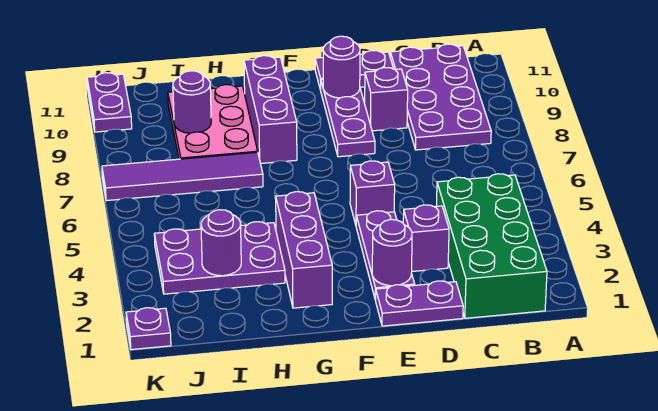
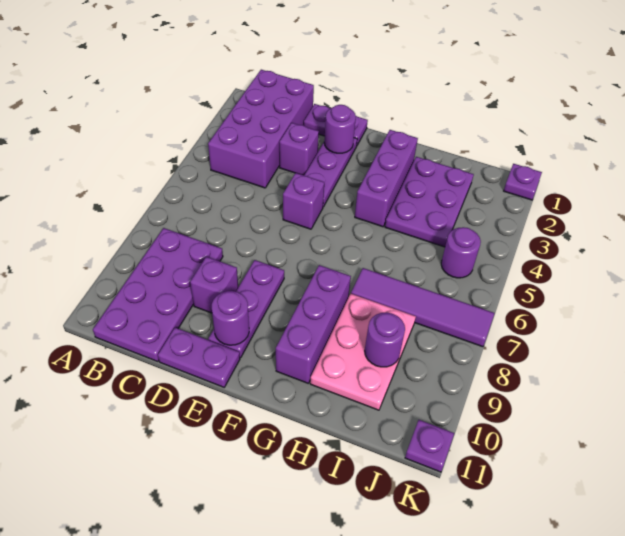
green 2x4 brick [437,174,547,318] -> purple 2x4 brick [208,70,314,188]
purple 2x3 plate [154,222,285,294] -> purple 2x3 plate turned to [385,157,474,247]
purple 1x1 round brick [201,210,241,276] -> purple 1x1 round brick moved to [441,227,481,278]
purple 1x2 plate [87,73,132,132] -> purple 1x1 plate [405,420,454,472]

